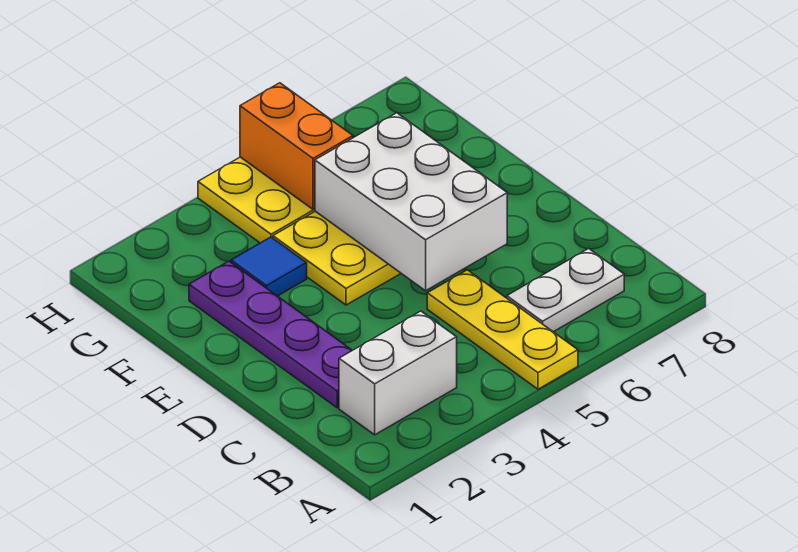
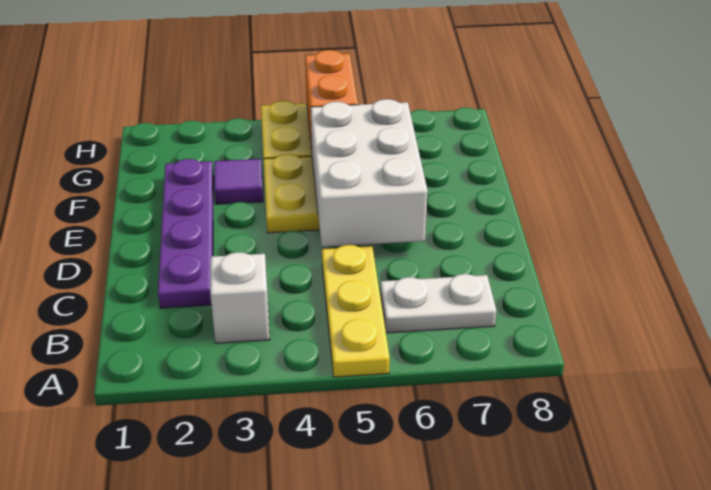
white 1x2 brick [339,311,457,435] -> white 1x1 brick [210,252,270,343]
blue 1x1 tile [231,237,307,296] -> purple 1x1 tile [214,159,263,204]

